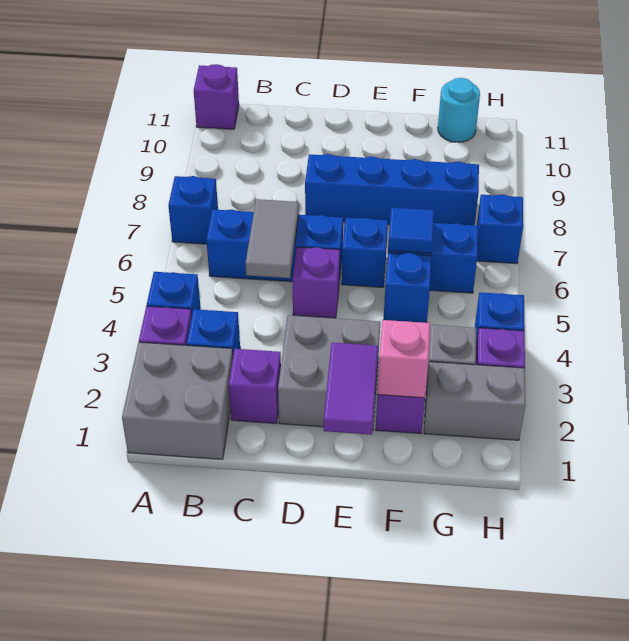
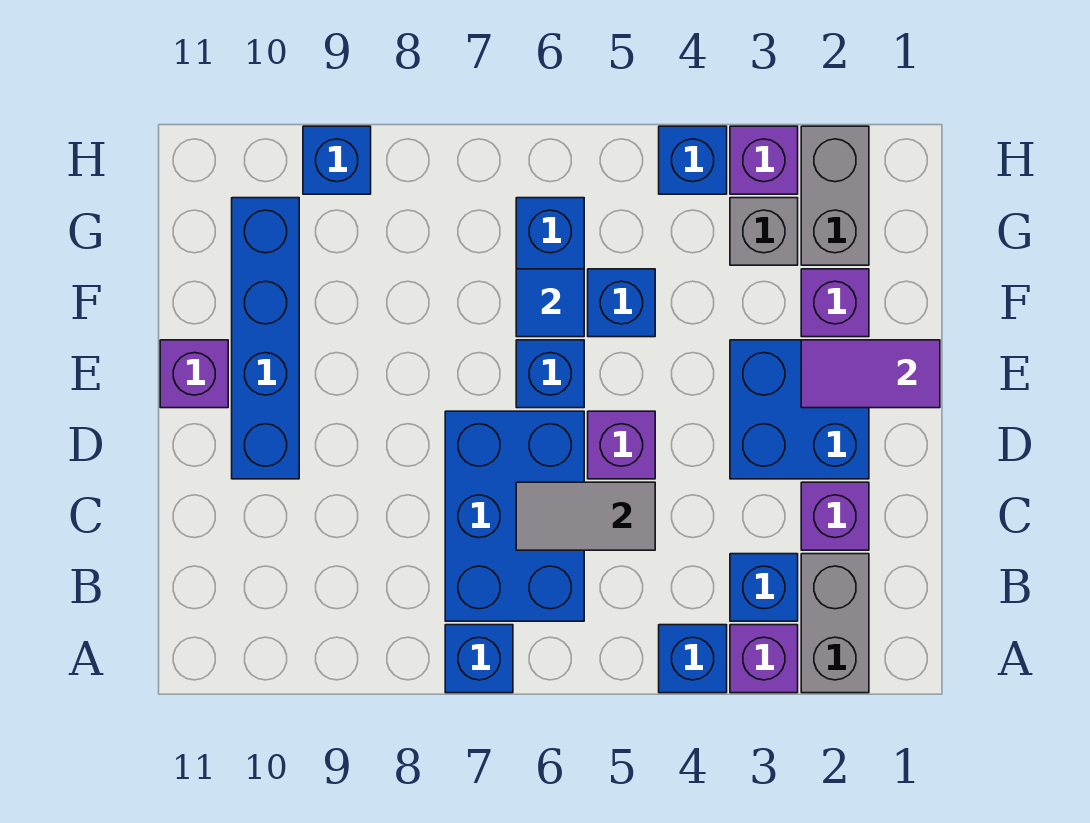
grey 2x2 brick [122,342,233,459] -> grey 1x2 brick [801,554,869,693]
purple 1x1 brick [194,64,239,129] -> purple 1x1 brick moved to [160,340,228,408]
blue 1x3 brick [206,209,343,283] -> blue 2x3 brick [445,411,584,621]
grey 2x2 brick [278,315,380,430] -> blue 2x2 brick [730,340,869,479]
blue 1x4 brick [305,154,479,225] -> blue 1x4 brick moved to [232,198,299,479]
pink 1x1 brick [377,320,430,398] -> none
cyan 1x1 round brick [438,78,480,142] -> none
blue 1x1 brick [477,194,523,264] -> blue 1x1 brick moved to [303,126,371,194]

